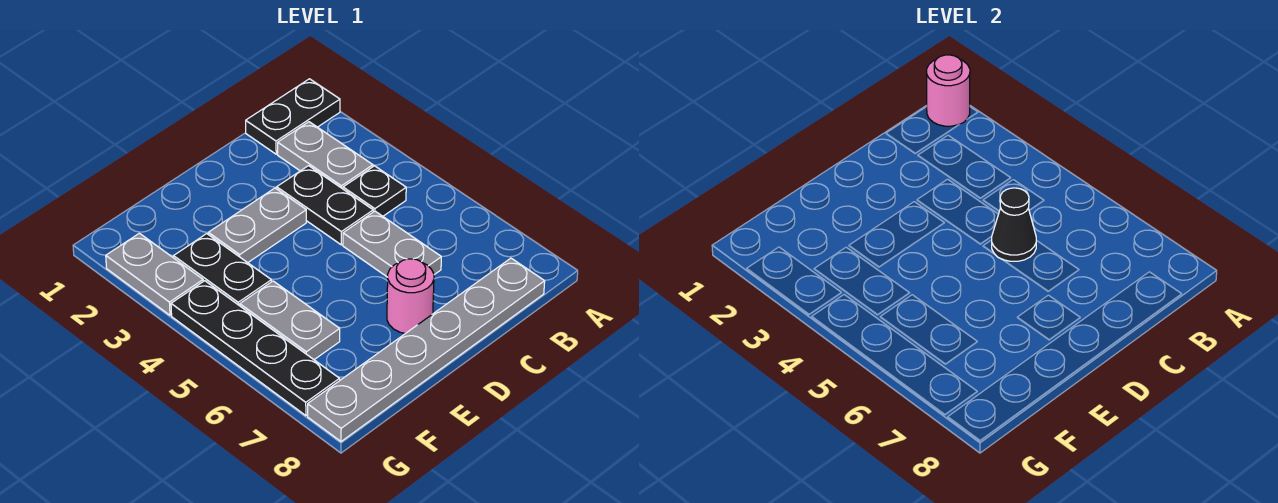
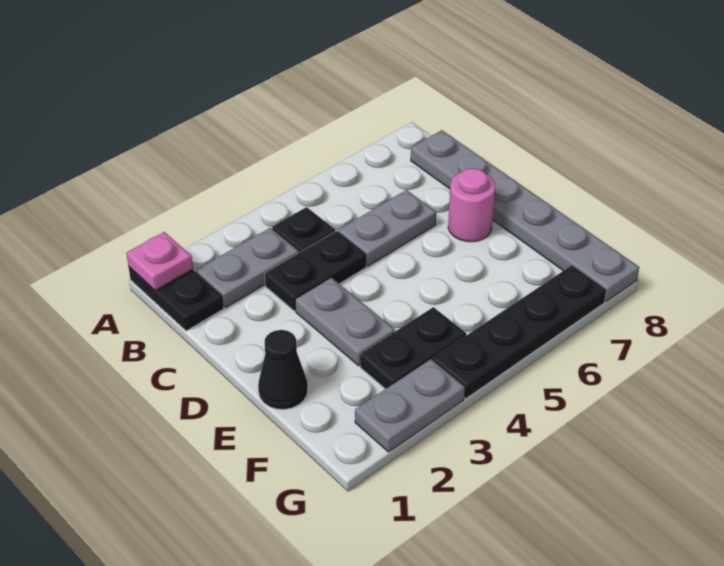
pink 1x1 round brick [927,55,970,126] -> pink 1x1 plate [126,232,193,290]
black 1x1 cone [992,188,1036,261] -> black 1x1 cone moved to [258,330,308,409]
grey 1x2 plate [240,281,340,360] -> none

